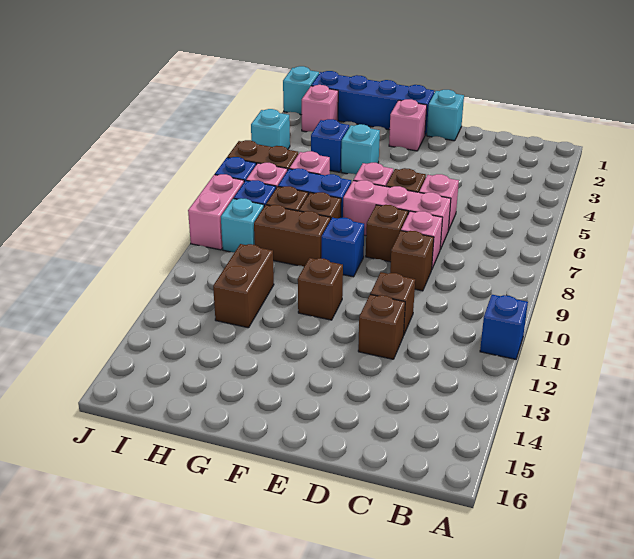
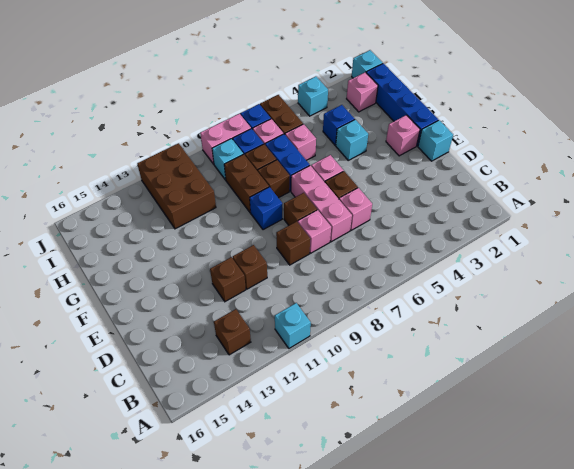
blue 1x1 brick [480,295,528,359] -> cyan 1x1 brick [275,303,311,348]
brown 1x1 brick [298,258,343,320] -> brown 1x1 brick moved to [214,309,251,355]
brown 1x2 brick [213,244,274,328] -> brown 2x3 brick [137,143,216,229]

